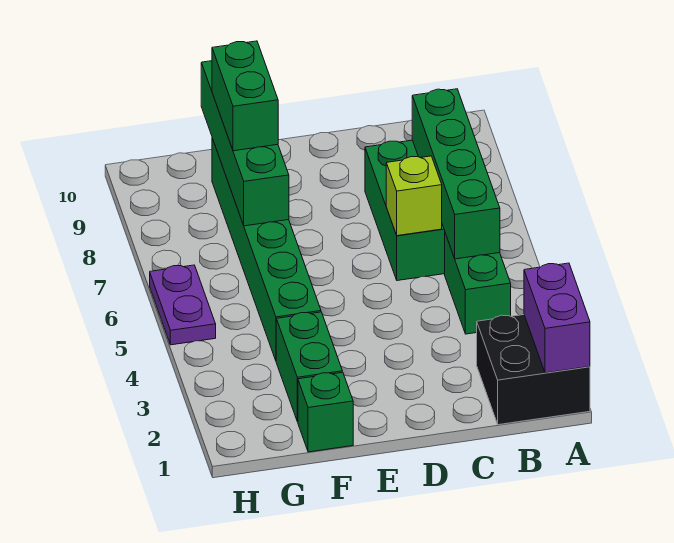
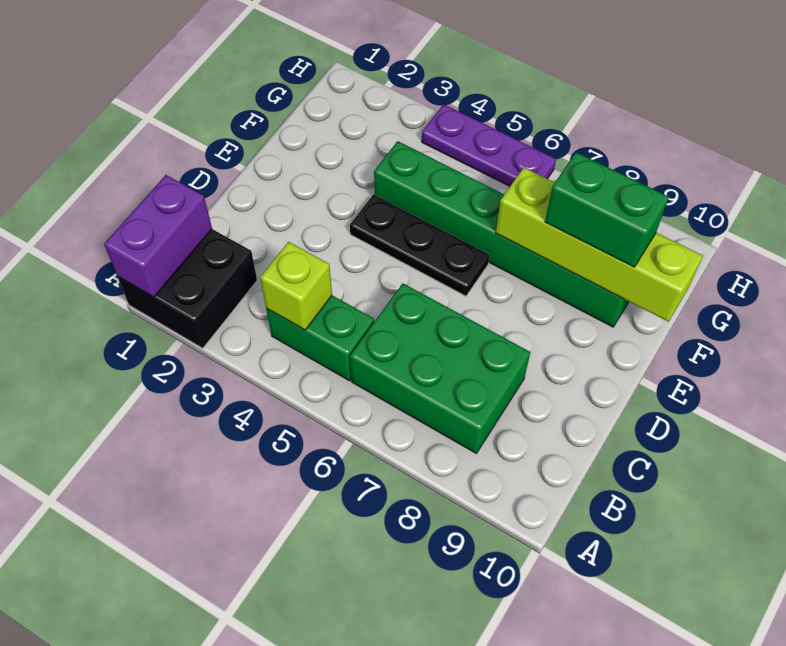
purple 1x2 brick [524,263,590,373] -> purple 1x2 brick turned to [104,175,212,297]
green 1x4 brick [412,89,500,259] -> none
lime 1x1 brick [386,156,442,236] -> lime 1x1 brick moved to [260,242,332,330]
none -> black 1x3 plate [350,194,490,296]
green 1x1 brick [298,372,353,452] -> none
green 1x2 brick [276,312,342,422] -> none
green 1x4 brick [201,61,289,226] -> lime 1x4 brick [496,168,703,322]
purple 1x2 plate [150,265,216,345] -> purple 1x3 plate [422,104,556,186]

